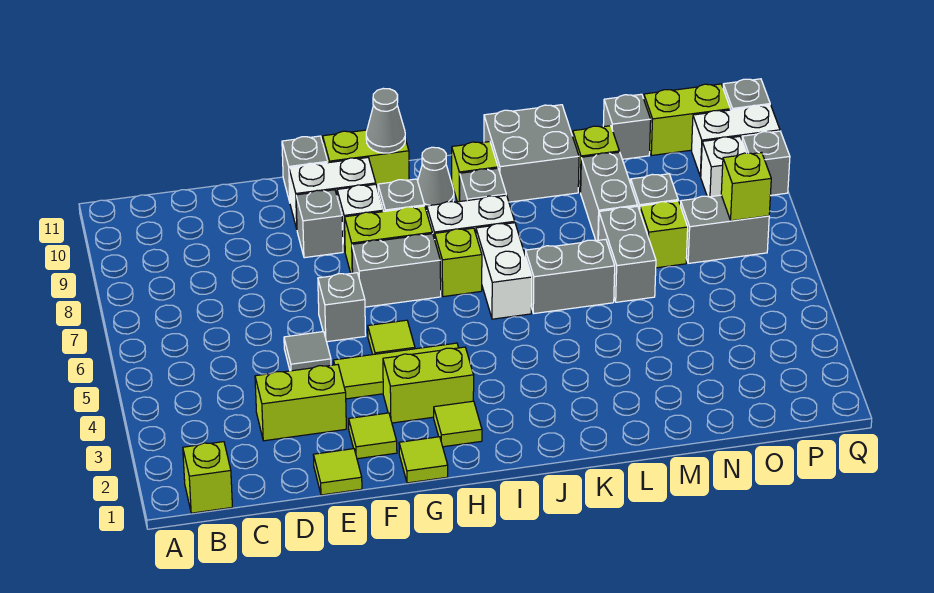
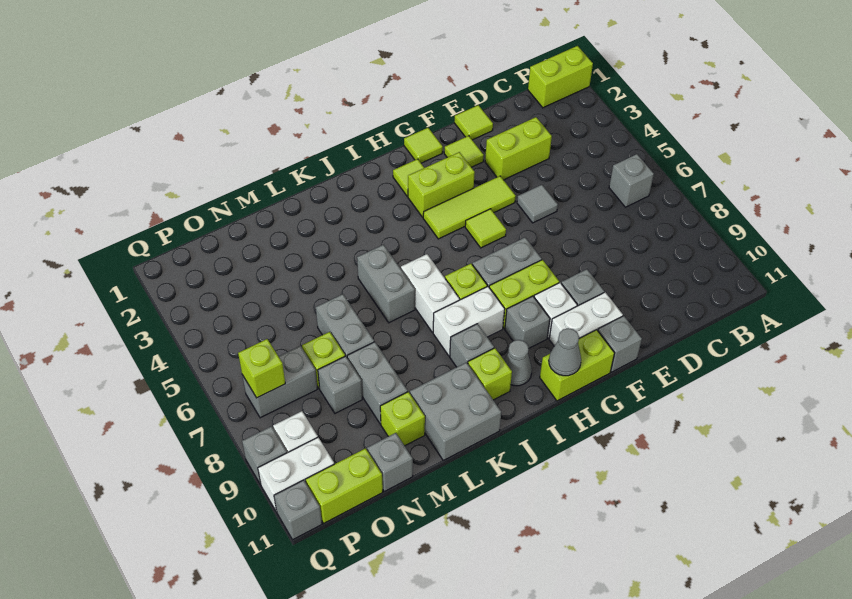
lime 1x1 brick [183,442,232,513] -> lime 1x2 brick [528,46,593,108]
grey 1x1 brick [318,273,366,342] -> grey 1x1 brick moved to [609,154,654,207]
grey 1x2 brick [526,239,615,313] -> grey 1x2 brick turned to [357,245,415,323]

